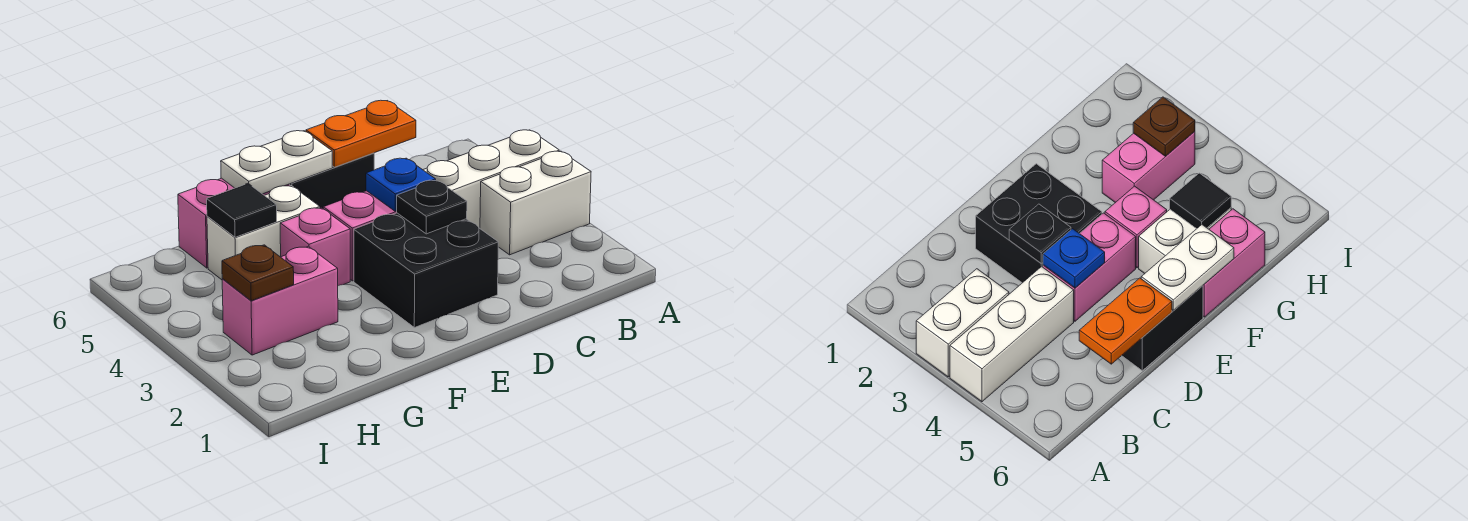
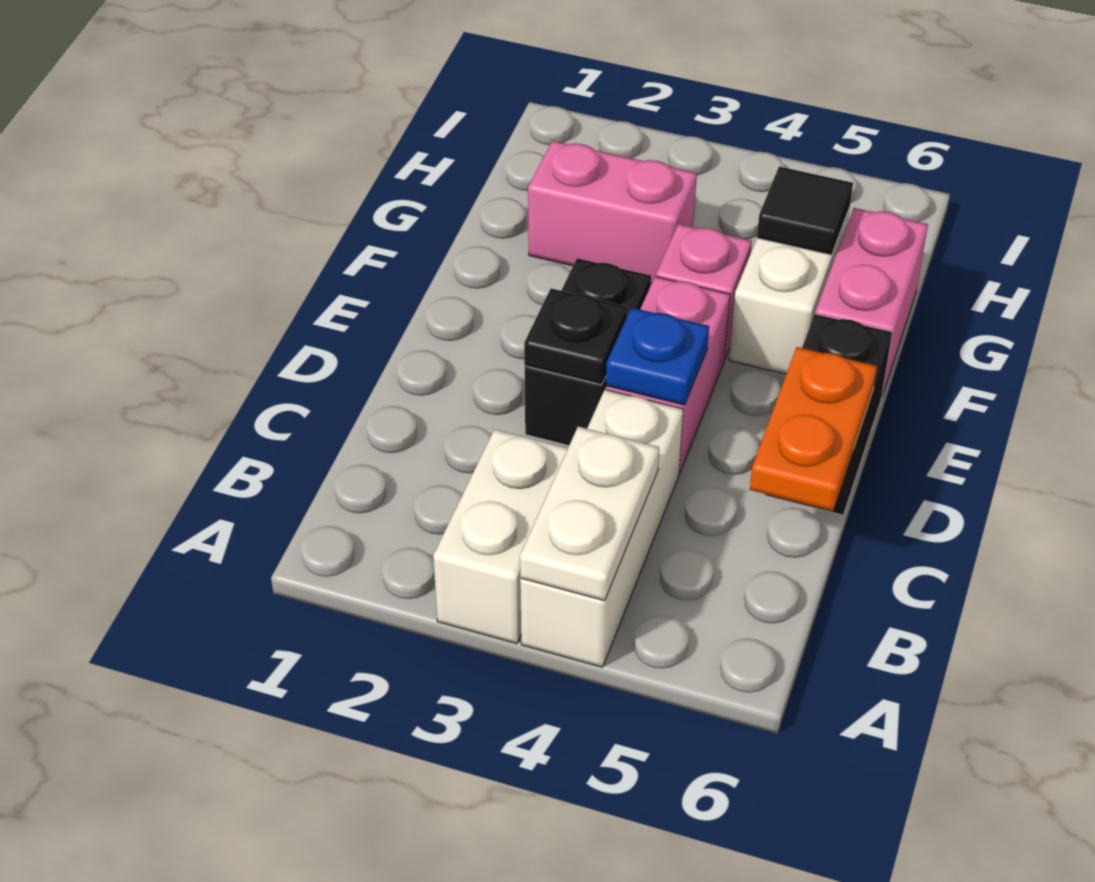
black 2x2 brick [354,213,498,328] -> black 1x2 brick [525,258,651,446]
white 1x2 plate [221,131,332,194] -> white 1x2 plate moved to [520,427,659,601]
pink 1x2 brick [222,246,338,355] -> pink 1x2 brick turned to [528,141,697,284]
brown 1x1 plate [222,245,294,301] -> none

